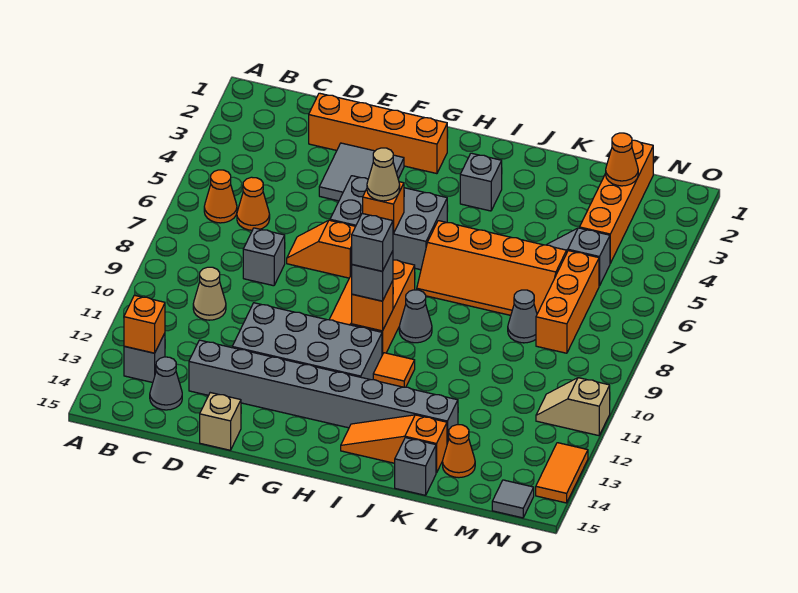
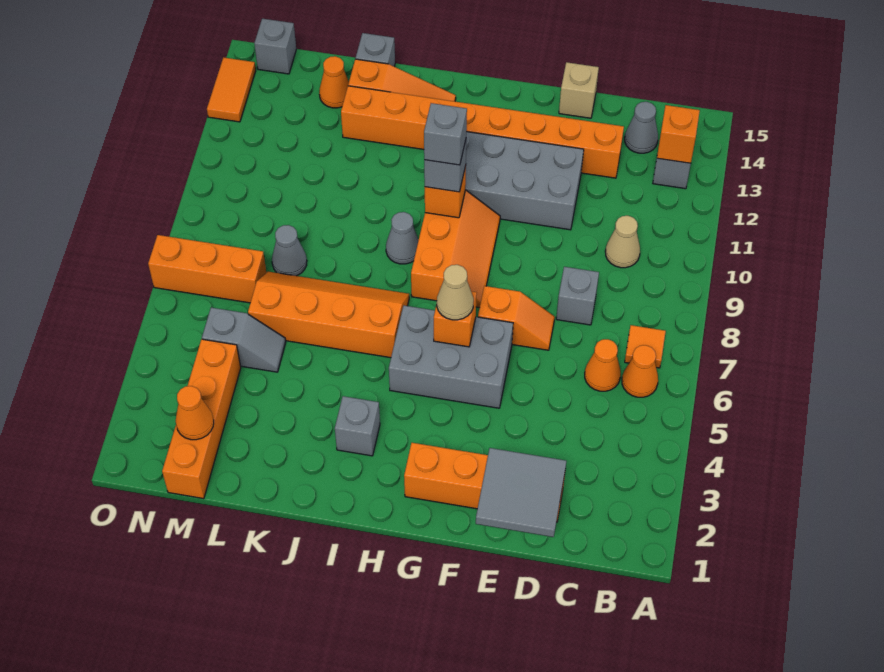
grey 1x8 brick [189,340,458,444] -> orange 1x8 brick [341,86,624,178]
grey 2x2 tile [319,143,404,201] -> grey 2x2 tile moved to [476,448,566,537]
orange 1x1 tile [373,353,415,387] -> orange 1x1 tile moved to [625,325,666,368]
orange 1x3 brick [536,251,599,353] -> orange 1x3 brick turned to [148,235,266,303]
tan 1x2 slope [536,378,610,436] -> none
grey 1x1 tile [492,480,534,518] -> grey 1x1 brick [254,19,296,74]

